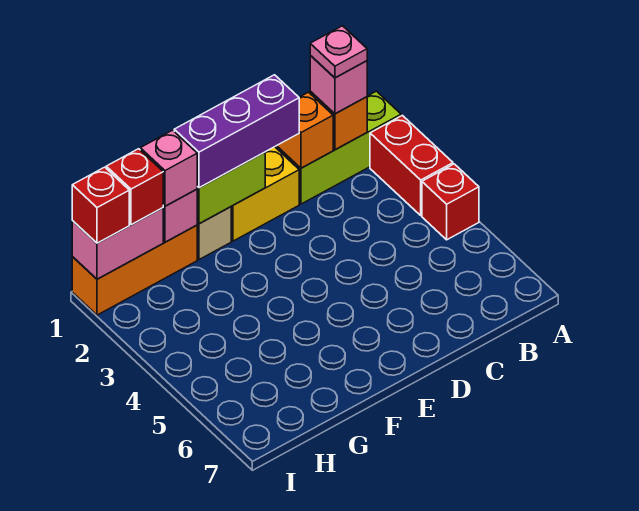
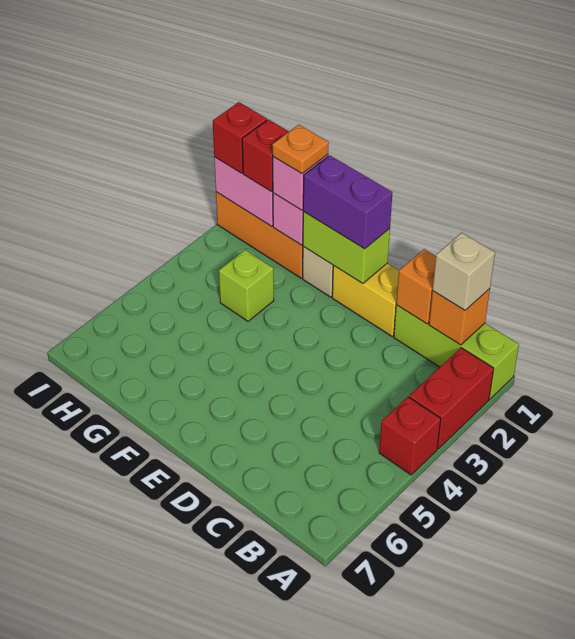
pink 1x1 brick [310,56,367,114] -> tan 1x1 brick [433,233,495,310]
pink 1x1 plate [310,26,367,78] -> none
purple 1x3 brick [174,75,299,188] -> purple 1x2 brick [303,155,392,249]
none -> orange 1x1 plate [272,125,329,174]
none -> lime 1x1 brick [219,250,274,321]

